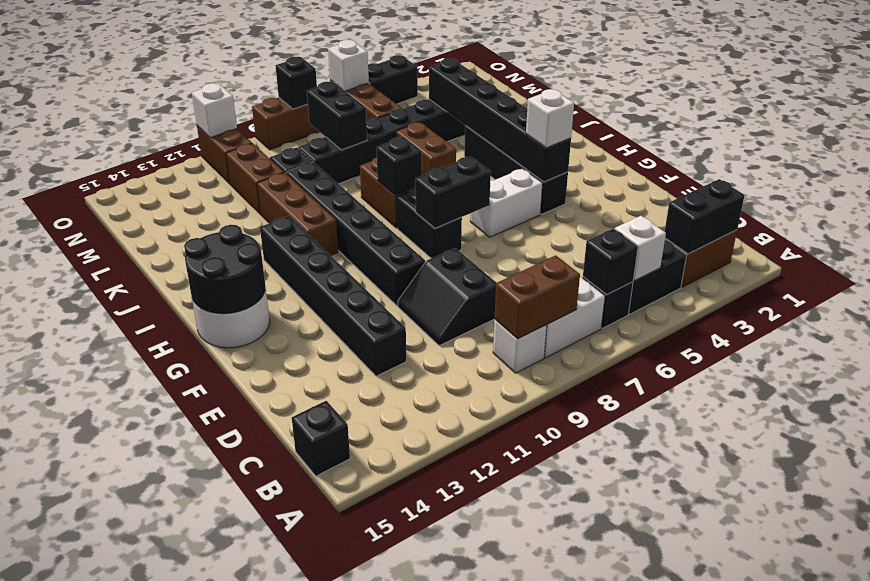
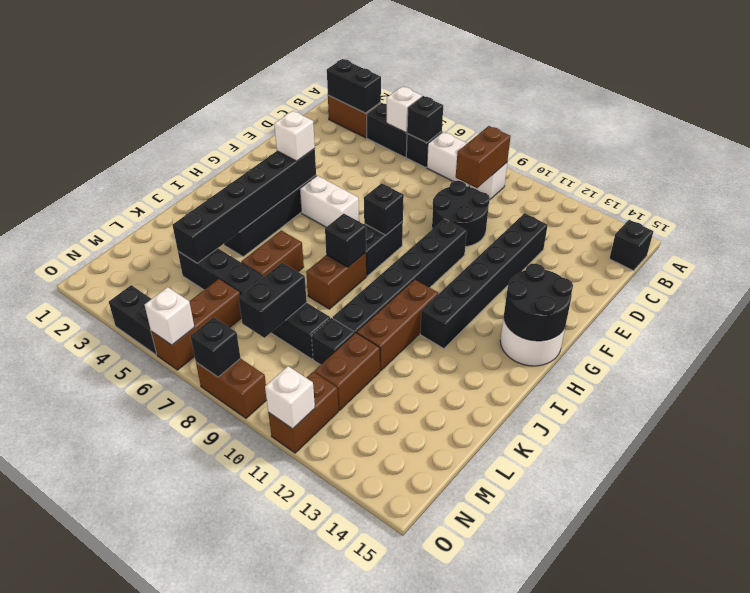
brown 1x2 brick [495,255,580,339] -> brown 1x2 brick turned to [456,126,511,188]
black 2x2 slope [398,248,496,346] -> black 2x2 round brick [432,181,490,247]
black 1x2 brick [415,156,491,228] -> black 1x1 brick [364,183,404,235]

